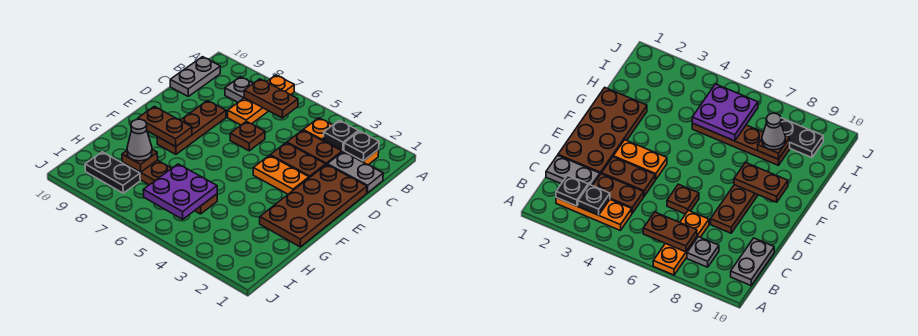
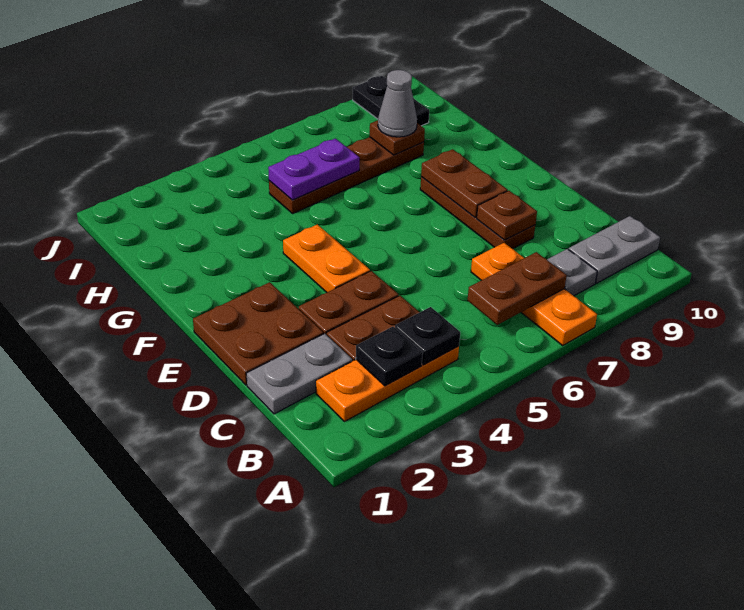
black 1x1 plate [344,131,379,161] -> black 1x1 plate moved to [395,307,460,365]
grey 1x2 plate [170,57,220,96] -> grey 1x2 plate turned to [569,216,660,283]
brown 2x4 plate [260,164,367,247] -> brown 2x2 plate [193,282,323,385]
brown 1x1 plate [230,121,265,151] -> brown 1x1 plate moved to [477,191,537,240]
orange 1x2 plate [253,155,309,194] -> orange 1x2 plate turned to [283,225,370,292]
brown 1x2 plate [138,106,192,147] -> brown 1x2 plate turned to [421,149,507,217]
purple 2x2 plate [143,164,217,219] -> purple 1x2 plate [268,138,360,200]
black 1x2 plate [85,152,140,193] -> black 1x2 plate turned to [353,76,429,126]

